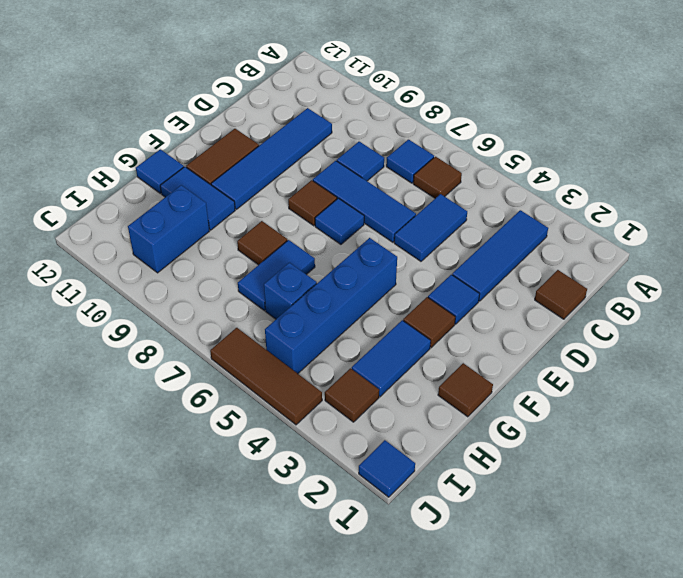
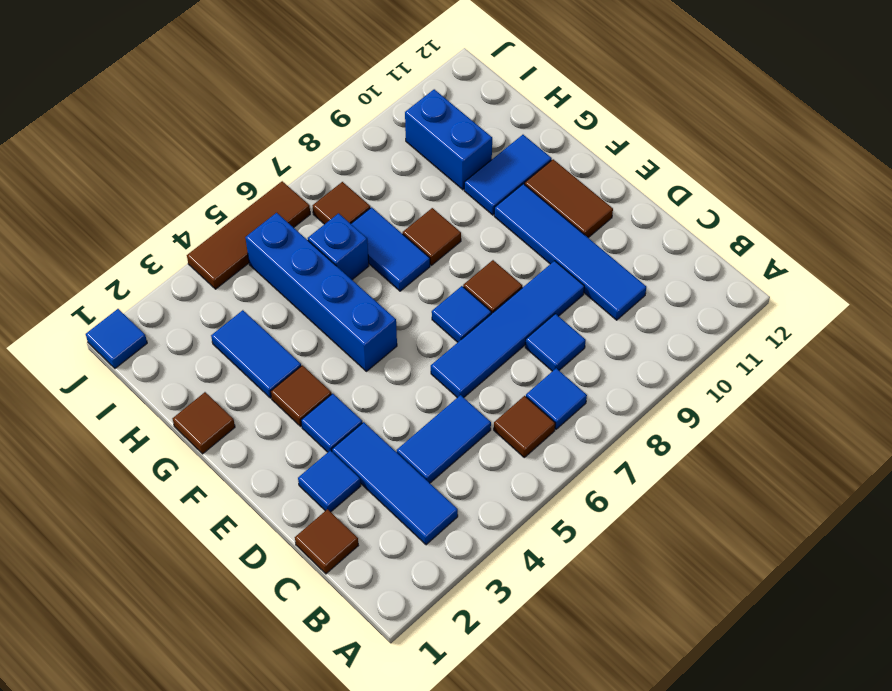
blue 1x2 tile [394,194,467,261] -> blue 1x2 tile turned to [397,395,491,483]
blue 1x3 tile [313,161,416,242] -> blue 1x4 tile [431,261,584,398]
blue 1x1 tile [136,149,184,194] -> blue 1x1 tile moved to [298,451,361,512]
brown 1x1 tile [325,368,379,422] -> brown 1x1 tile moved to [313,182,370,224]

